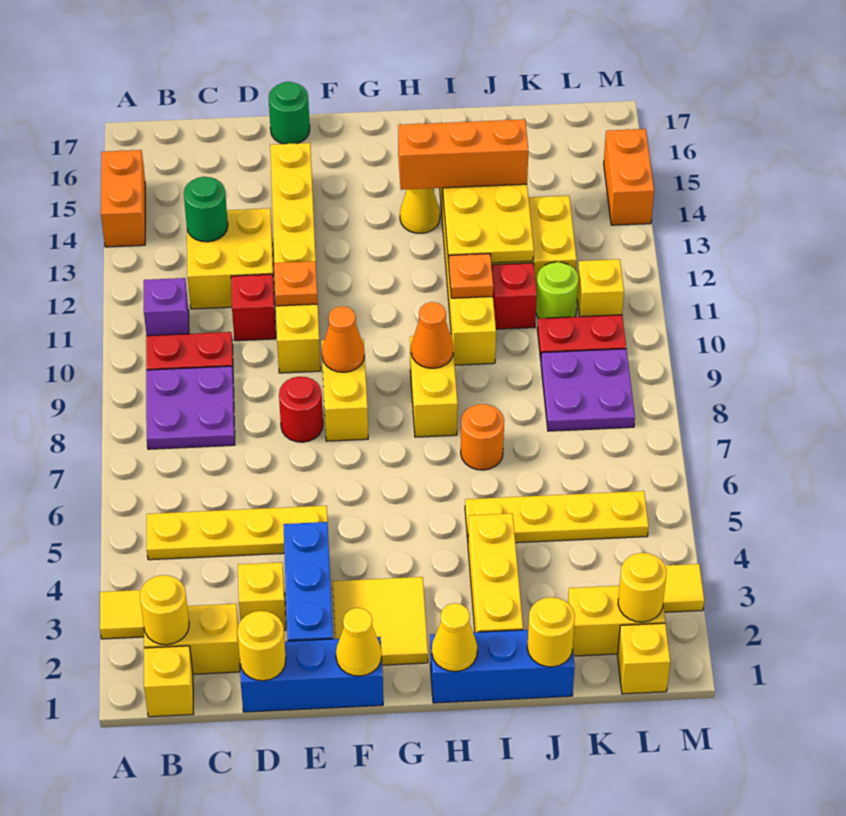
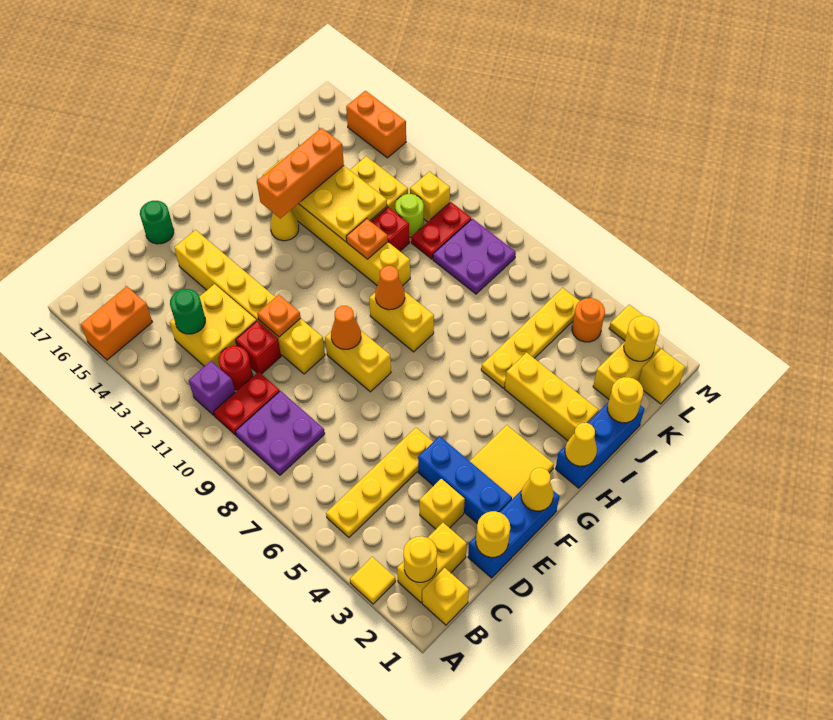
orange 1x2 brick [101,150,145,247] -> orange 1x2 brick turned to [81,286,152,360]
red 1x1 round brick [279,376,323,442] -> red 1x1 round brick moved to [219,346,253,390]
orange 1x1 round brick [461,404,504,470] -> orange 1x1 round brick moved to [572,298,605,342]

